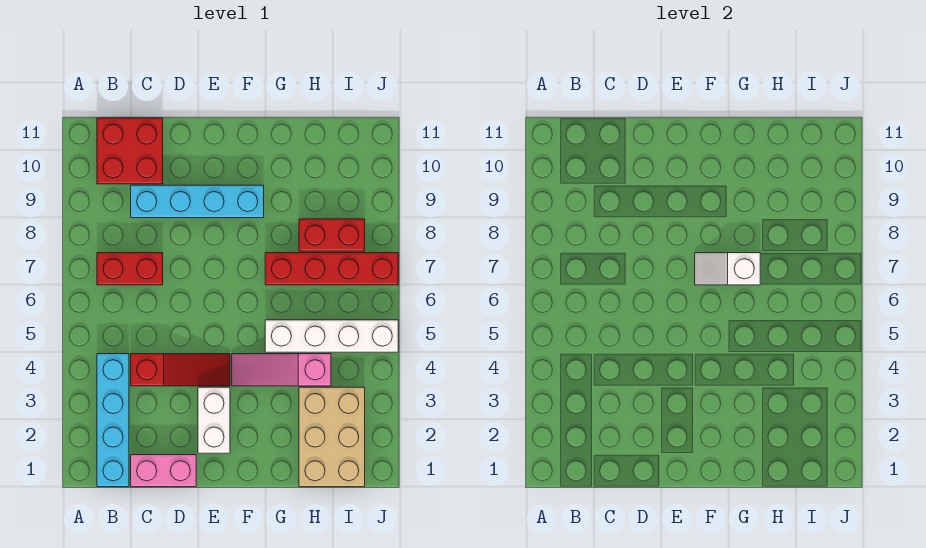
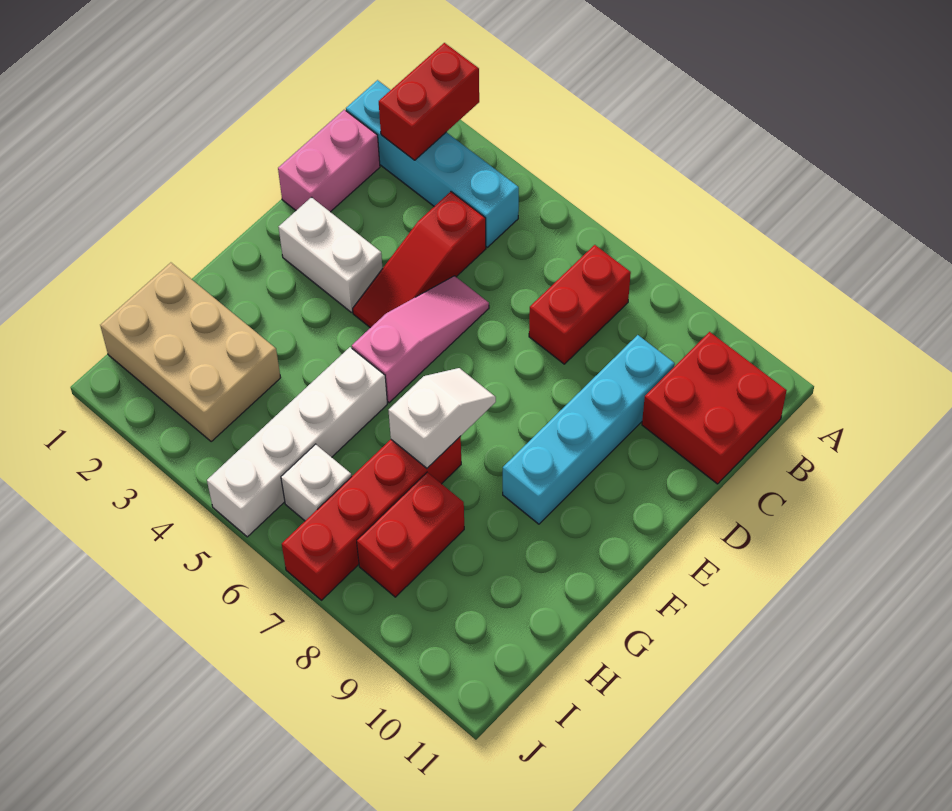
none -> red 1x2 brick [379,43,479,160]
pink 1x3 slope [232,354,331,386] -> pink 1x3 slope moved to [352,276,489,403]
none -> white 1x1 brick [281,444,352,521]

